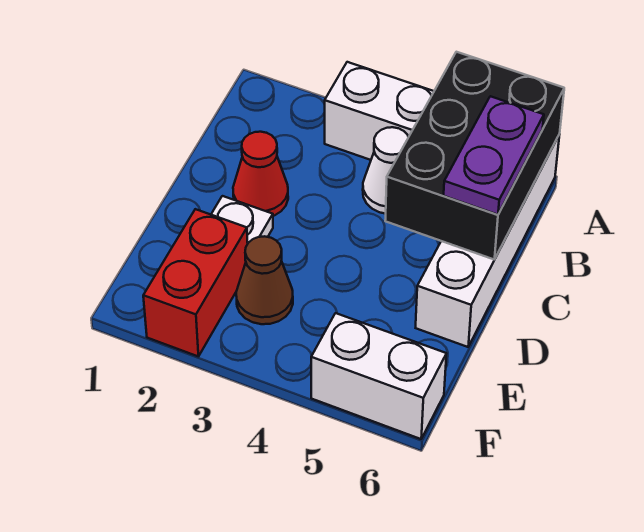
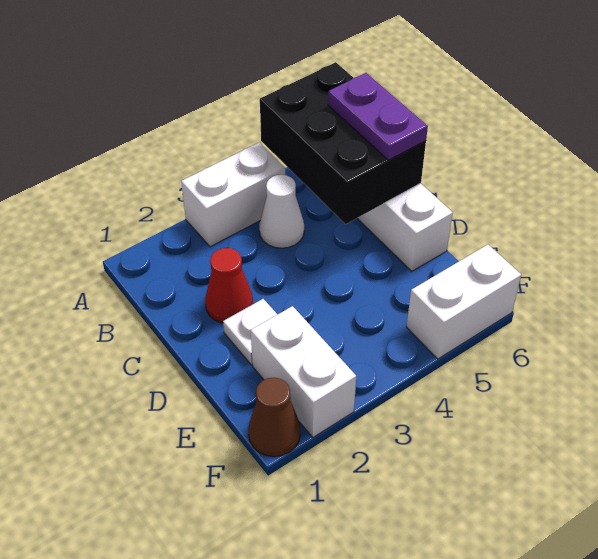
red 1x2 brick [143,209,248,357] -> white 1x2 brick [251,306,356,437]
brown 1x1 cone [236,236,293,324] -> brown 1x1 cone moved to [248,378,300,457]

